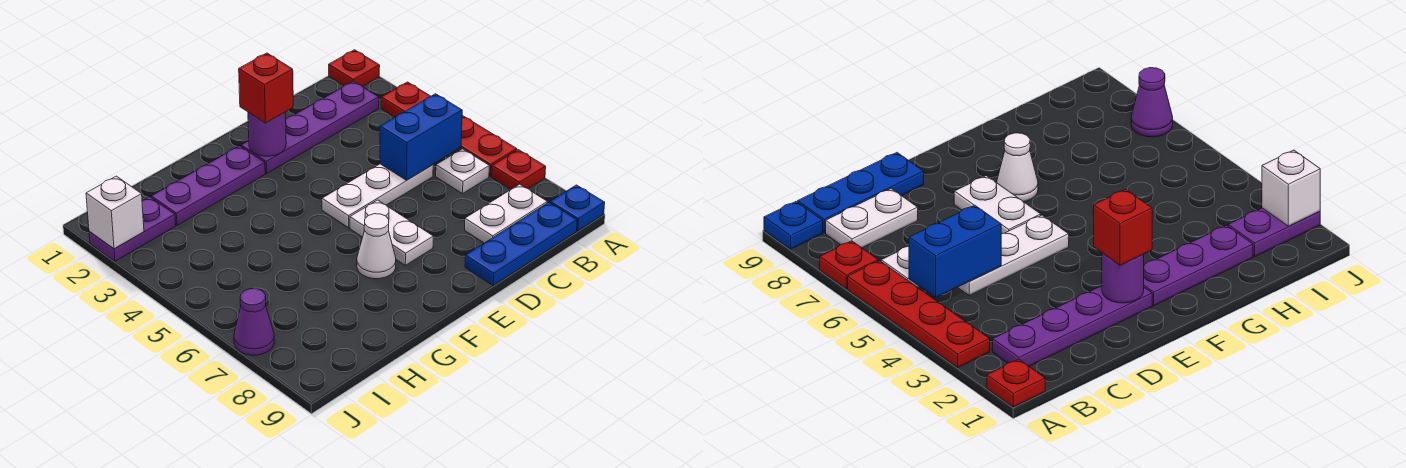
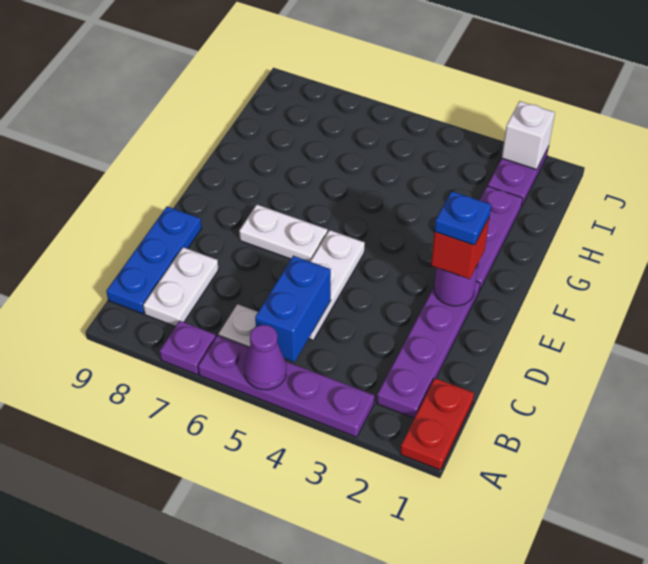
red 1x1 plate [329,50,380,86] -> red 1x2 plate [400,378,474,470]
red 1x4 plate [381,82,517,176] -> purple 1x4 plate [198,335,374,437]
red 1x1 plate [492,150,546,189] -> purple 1x1 plate [160,321,216,374]
blue 1x1 plate [550,185,605,231] -> blue 1x1 plate moved to [434,191,491,245]
white 1x1 cone [357,214,396,279] -> none
purple 1x1 cone [234,289,274,355] -> purple 1x1 cone moved to [244,325,286,390]

